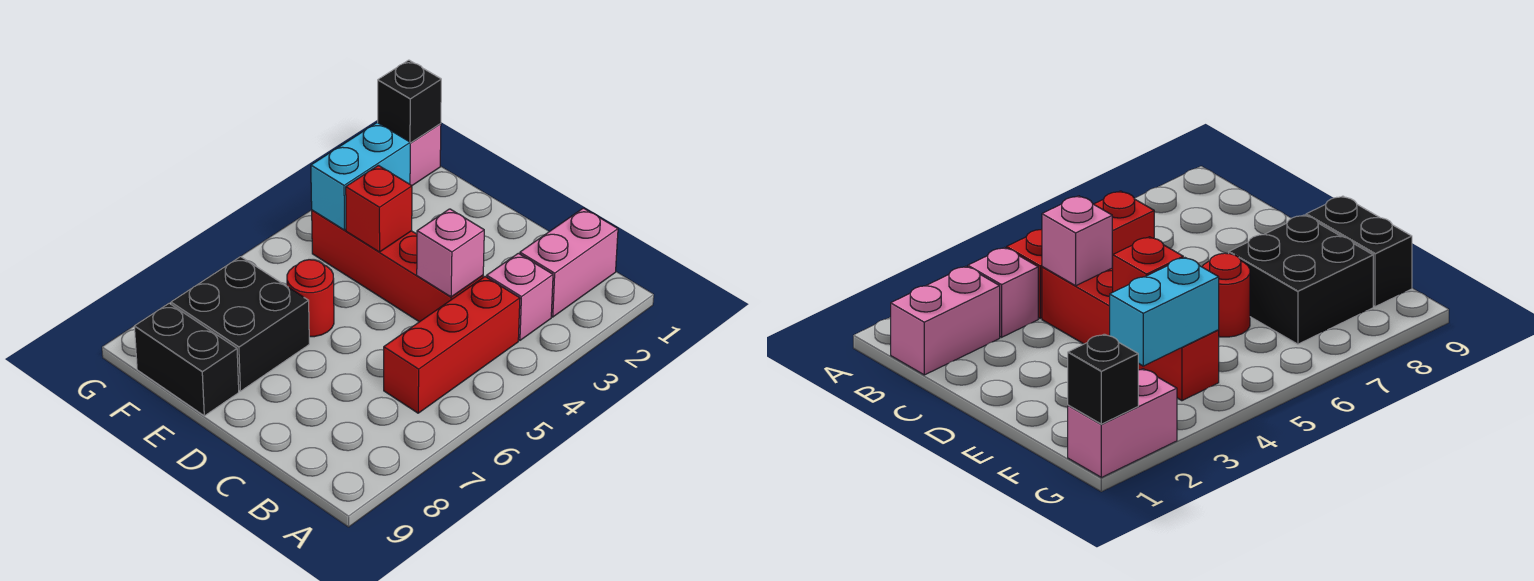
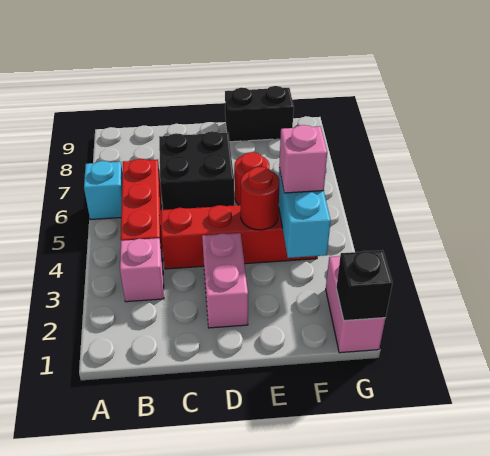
none -> cyan 1x1 brick [84,161,122,220]
pink 1x2 brick [520,208,618,317] -> pink 1x2 brick moved to [202,233,248,328]
pink 1x1 brick [417,209,484,297] -> pink 1x1 brick moved to [279,125,327,193]
red 1x1 brick [346,165,412,252] -> red 1x1 round brick [241,167,280,230]
black 2x2 brick [171,257,309,391] -> black 2x2 brick moved to [159,131,234,210]

